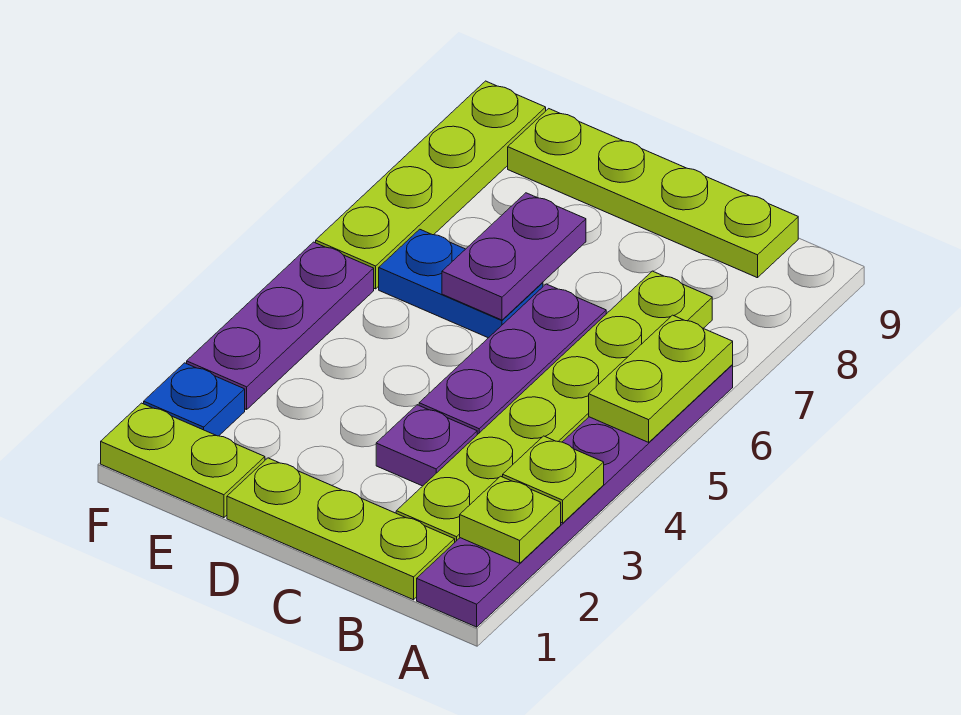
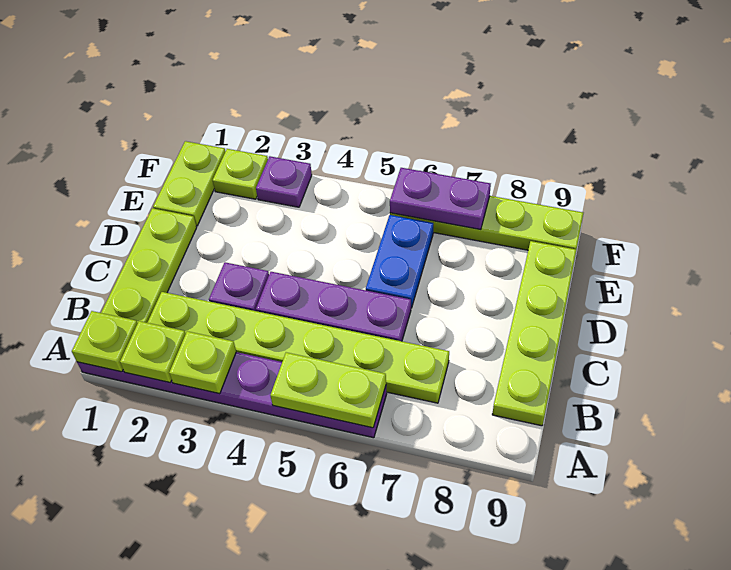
none -> lime 1x1 plate [72,311,138,372]
purple 1x2 plate [442,193,586,320] -> purple 1x2 plate moved to [390,168,491,229]
blue 1x1 plate [144,363,245,436] -> lime 1x1 plate [213,149,268,199]
purple 1x3 plate [187,242,374,410] -> purple 1x1 plate [256,156,312,207]

